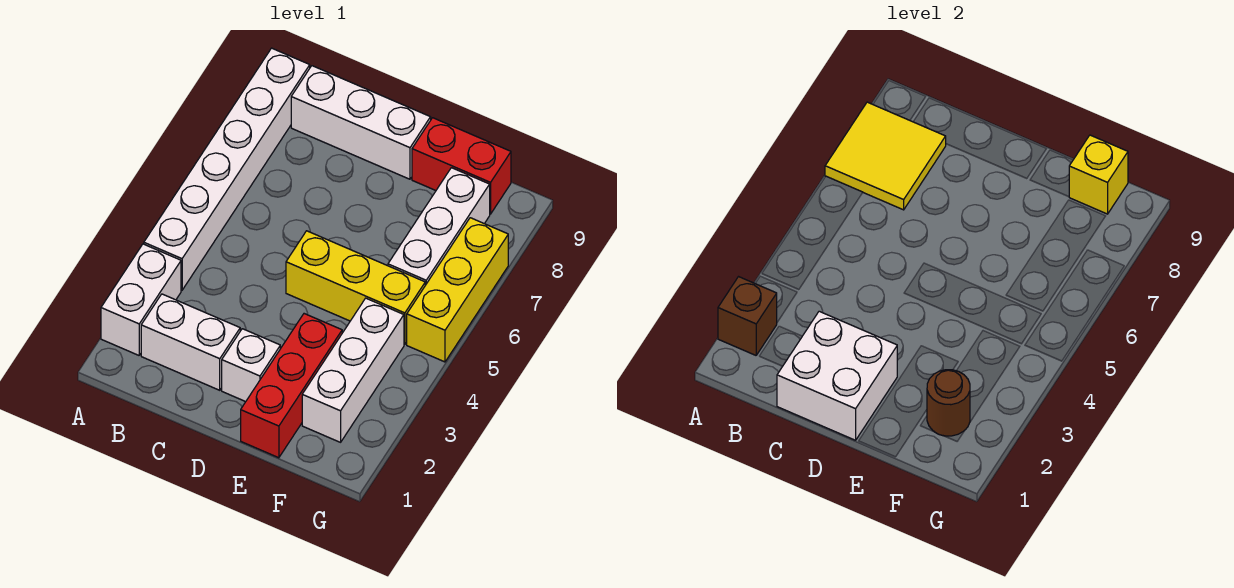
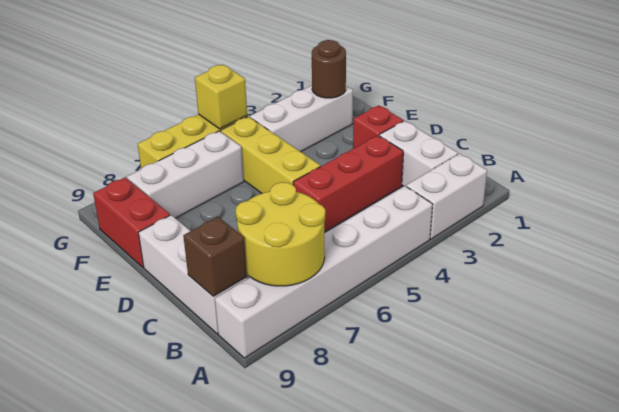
brown 1x1 brick [718,277,777,355] -> brown 1x1 brick moved to [183,217,247,296]
yellow 2x2 tile [825,102,946,210] -> yellow 2x2 round brick [236,182,325,286]
white 2x2 brick [777,311,897,440] -> none
white 1x1 brick [222,329,280,402] -> red 1x1 brick [353,105,403,149]
red 1x3 brick [241,314,342,458] -> red 1x3 brick moved to [293,135,403,232]
yellow 1x1 brick [1069,135,1128,214] -> yellow 1x1 brick moved to [195,65,247,129]

